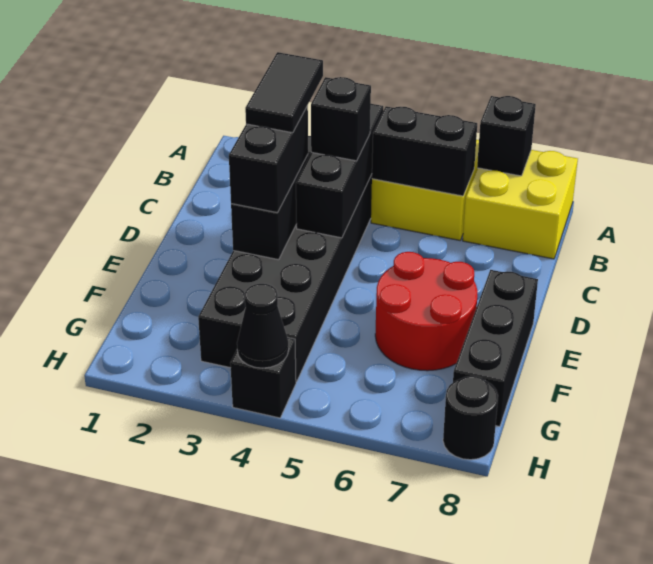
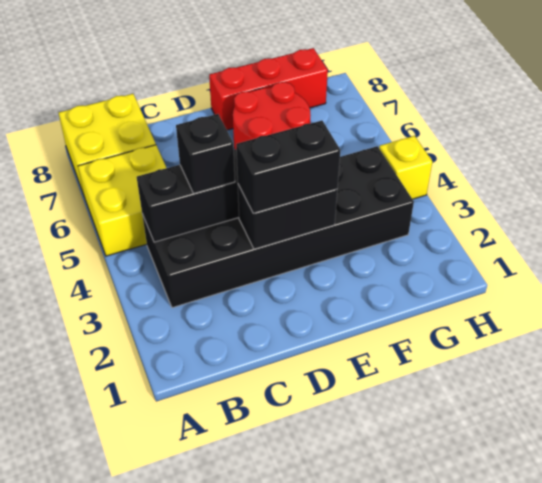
black 1x1 brick [477,96,536,176] -> none
black 1x2 brick [372,106,477,196] -> none
black 1x2 tile [245,52,323,133] -> none
black 1x3 brick [453,270,538,427] -> red 1x3 brick [209,48,328,130]
black 1x1 brick [230,337,296,418] -> yellow 1x1 brick [379,136,432,199]
black 1x1 cone [237,284,289,368] -> none
black 1x1 round brick [443,376,498,460] -> none

